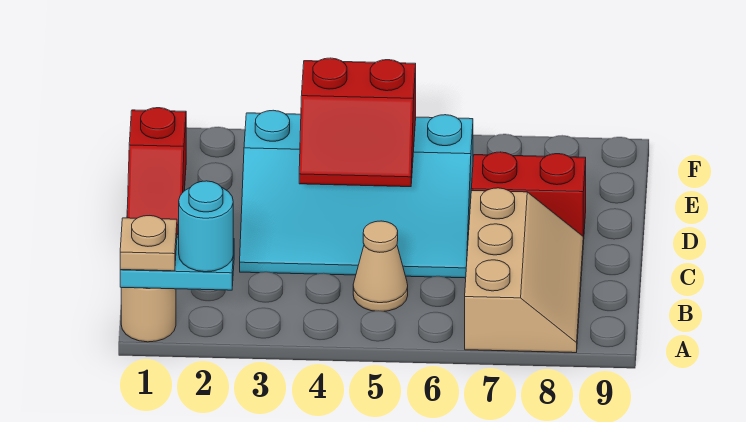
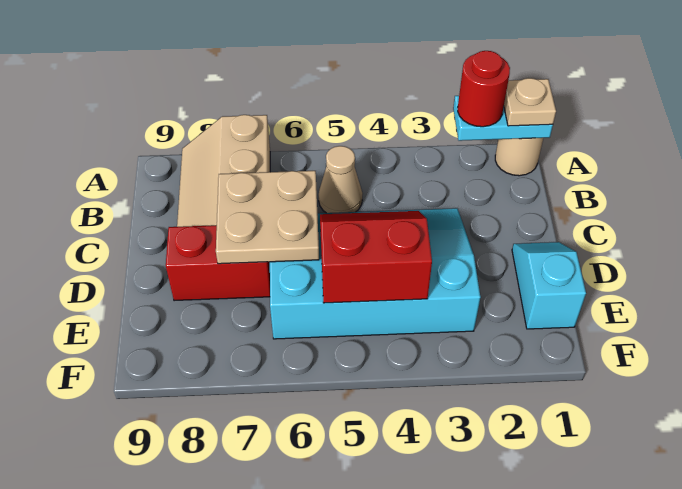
cyan 1x1 round brick [179,181,233,272] -> red 1x1 round brick [458,51,510,127]
none -> tan 2x2 plate [216,171,319,264]
red 1x2 slope [127,108,186,235] -> cyan 1x2 slope [512,242,586,329]

